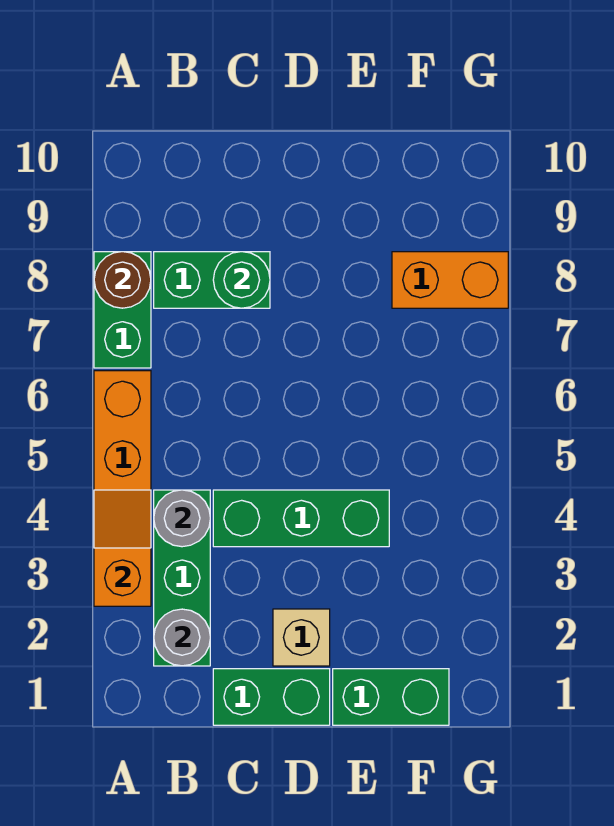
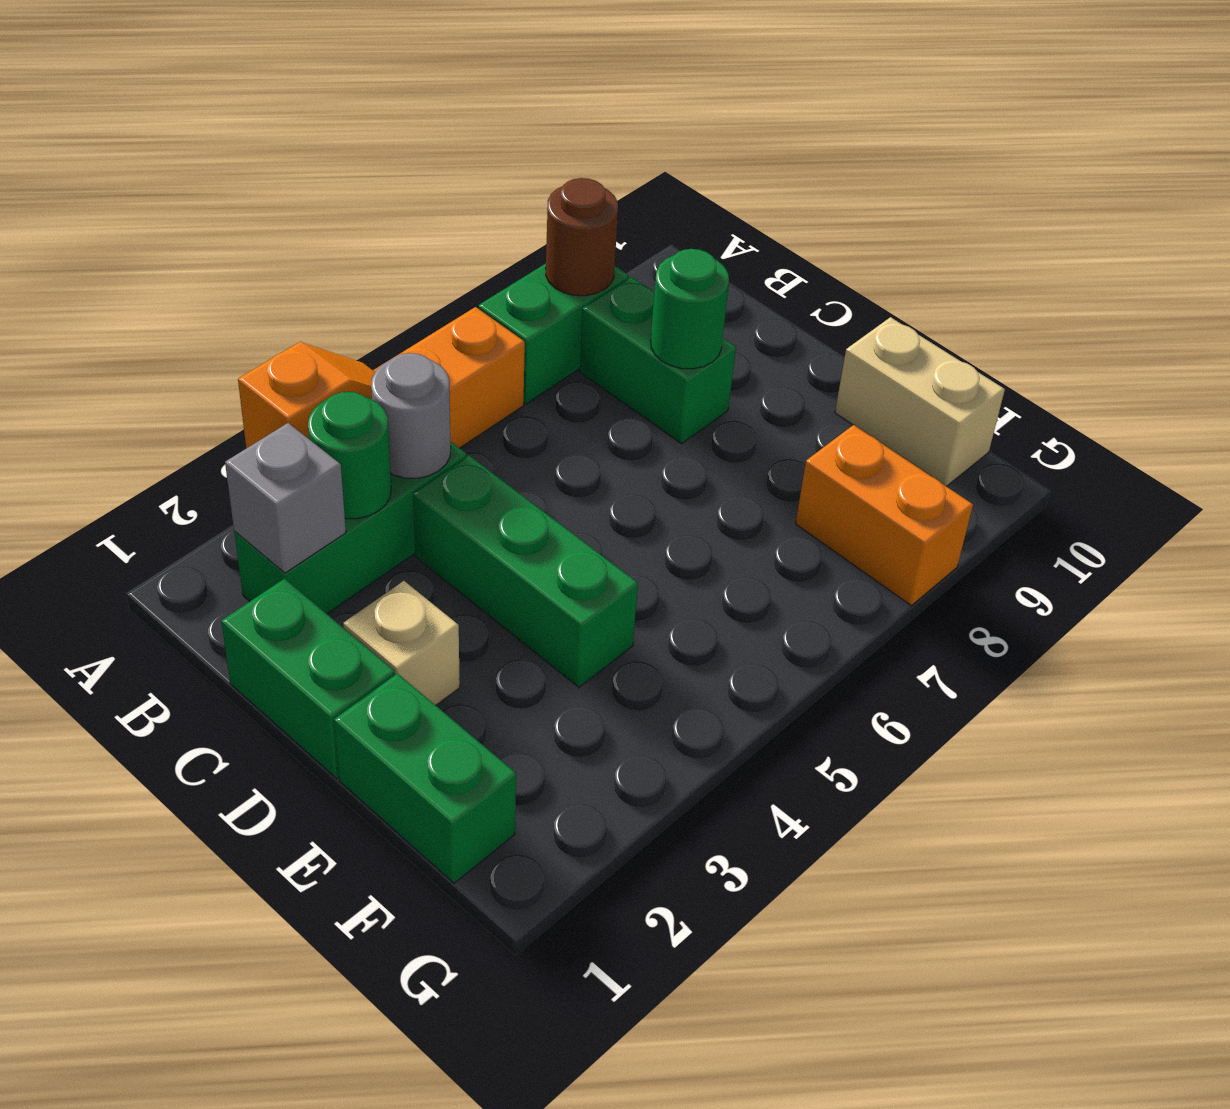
grey 1x1 round brick [154,609,210,666] -> grey 1x1 brick [225,423,346,573]
none -> green 1x1 round brick [308,392,391,519]
none -> tan 1x2 brick [835,317,1005,486]

